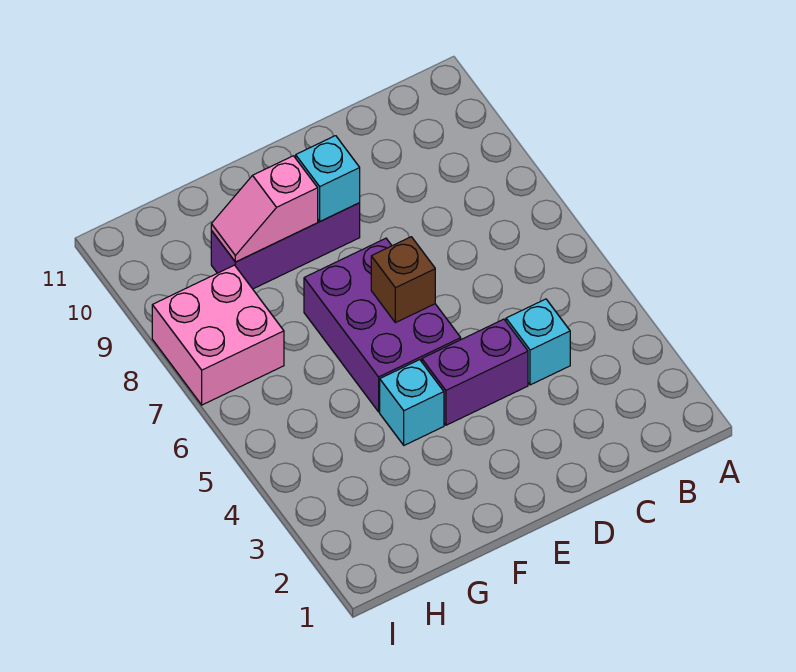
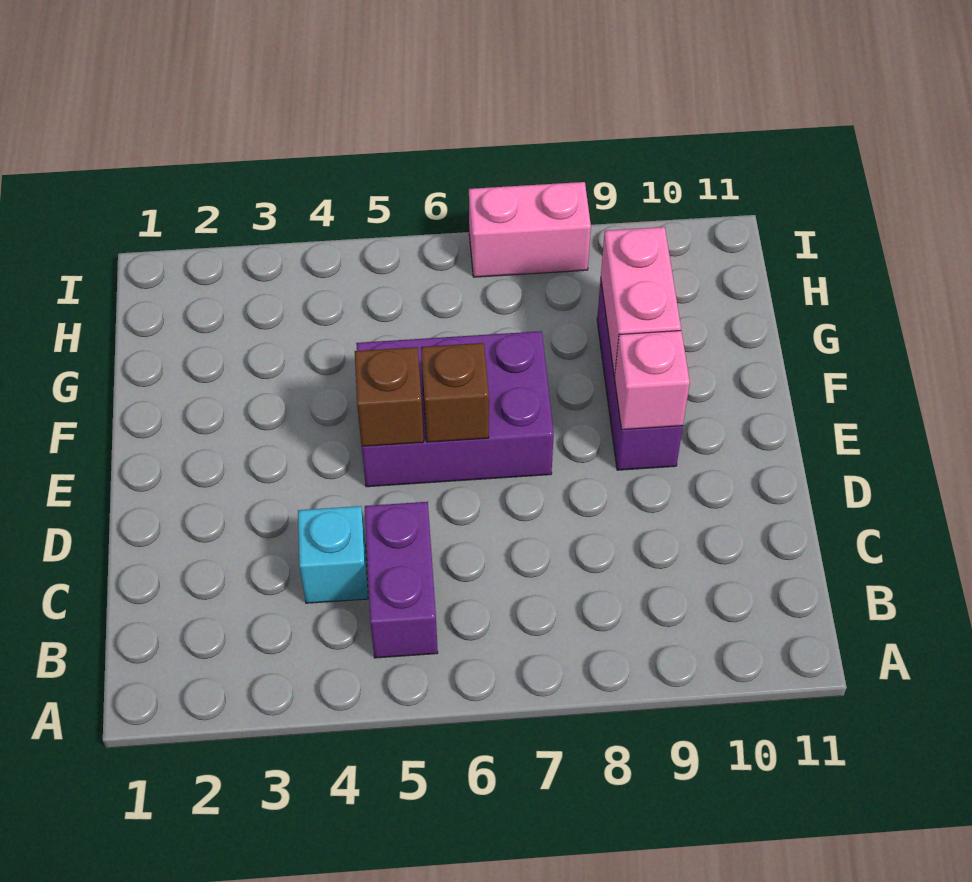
purple 1x2 brick [422,319,528,425] -> purple 1x2 brick moved to [365,502,438,658]
none -> brown 1x1 brick [355,347,424,446]
cyan 1x1 brick [296,136,360,221] -> pink 1x1 brick [615,331,690,430]
cyan 1x1 brick [380,360,444,445] -> none
pink 1x2 slope [211,156,318,262] -> pink 1x2 brick [601,227,681,376]
pink 2x2 brick [152,265,284,405] -> pink 1x2 brick [469,182,591,277]

